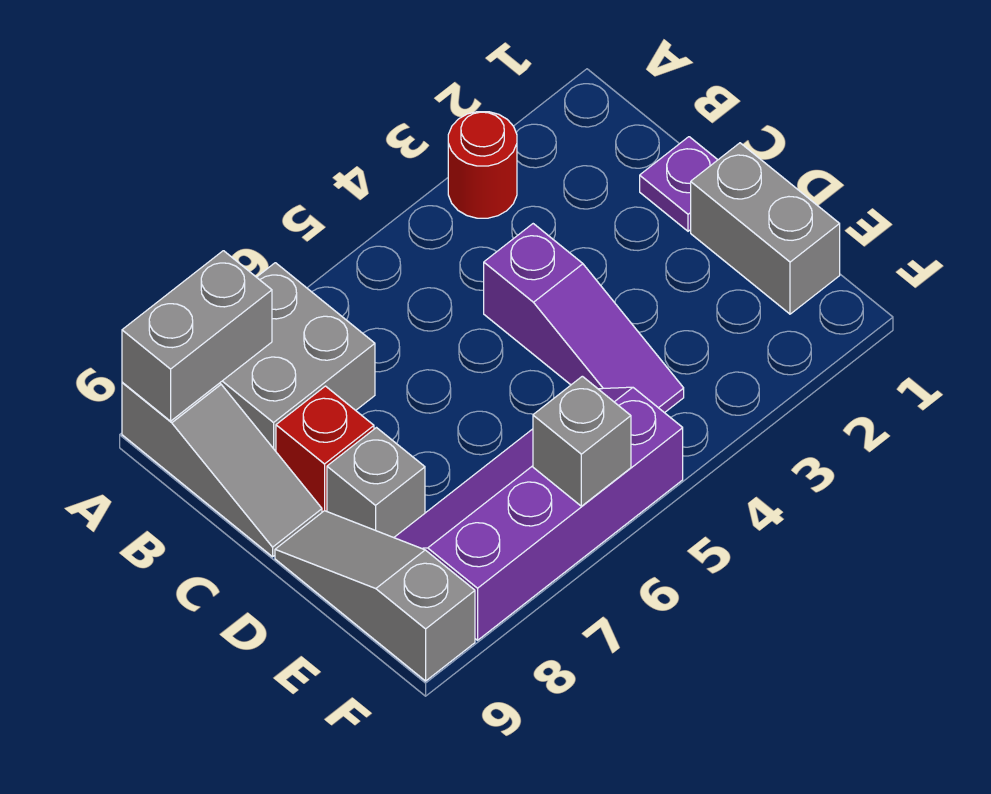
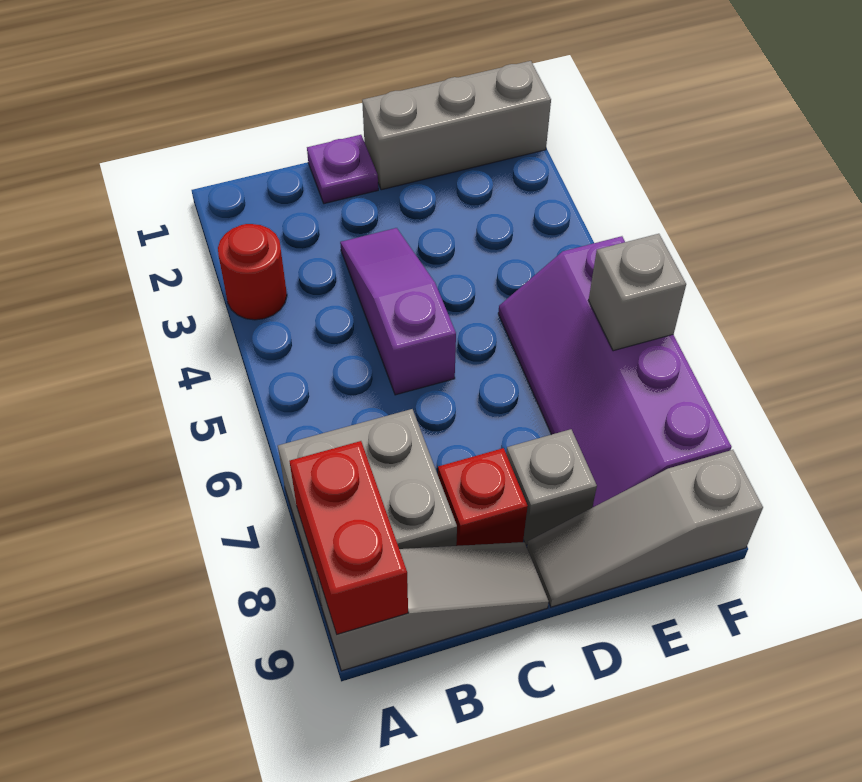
grey 1x2 brick [122,251,272,421] -> red 1x2 brick [289,441,408,634]
purple 1x3 slope [484,224,684,413] -> purple 1x3 slope turned to [340,228,456,395]
grey 1x2 brick [691,143,840,314] -> grey 1x3 brick [362,61,551,190]

